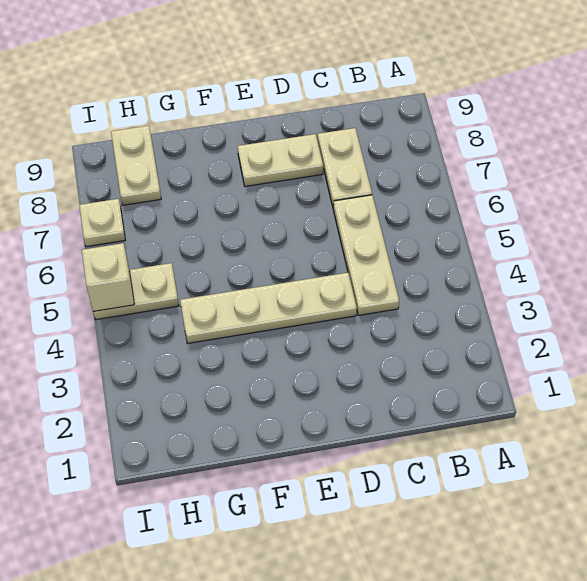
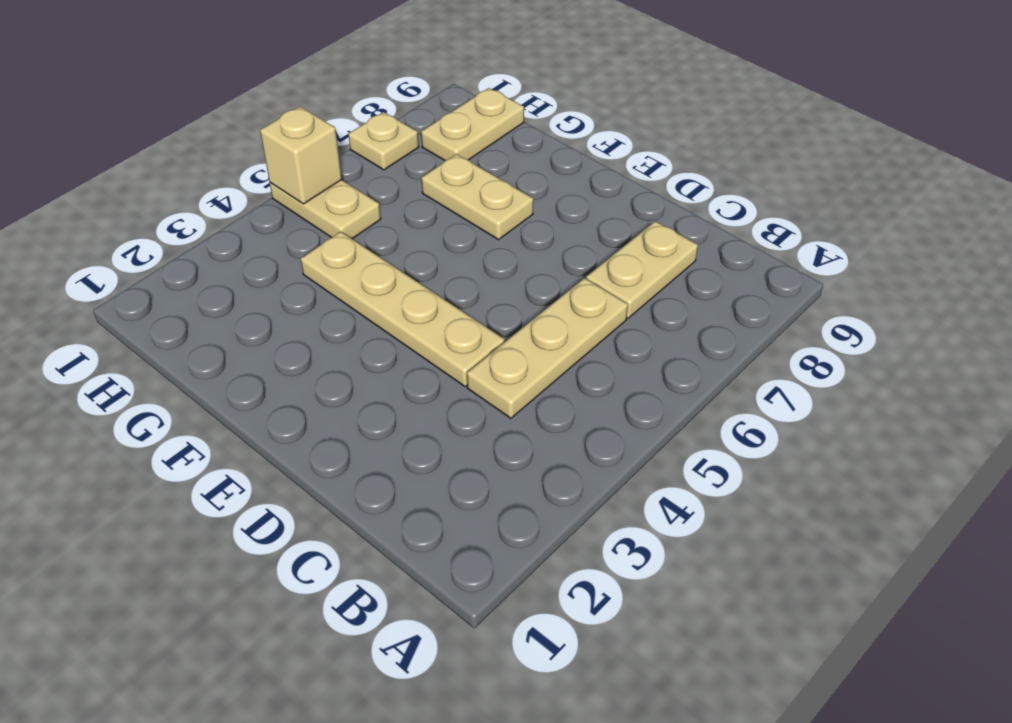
tan 1x2 plate [238,134,323,186] -> tan 1x2 plate moved to [421,154,533,240]

